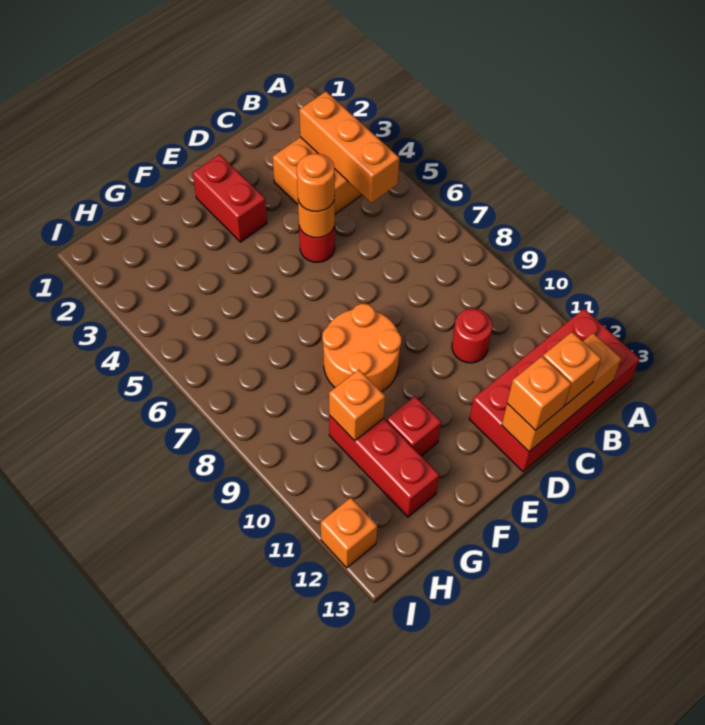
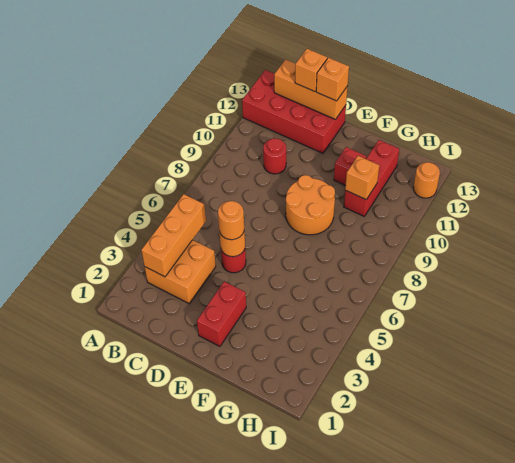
orange 1x1 brick [321,498,377,568] -> orange 1x1 round brick [413,162,440,198]

